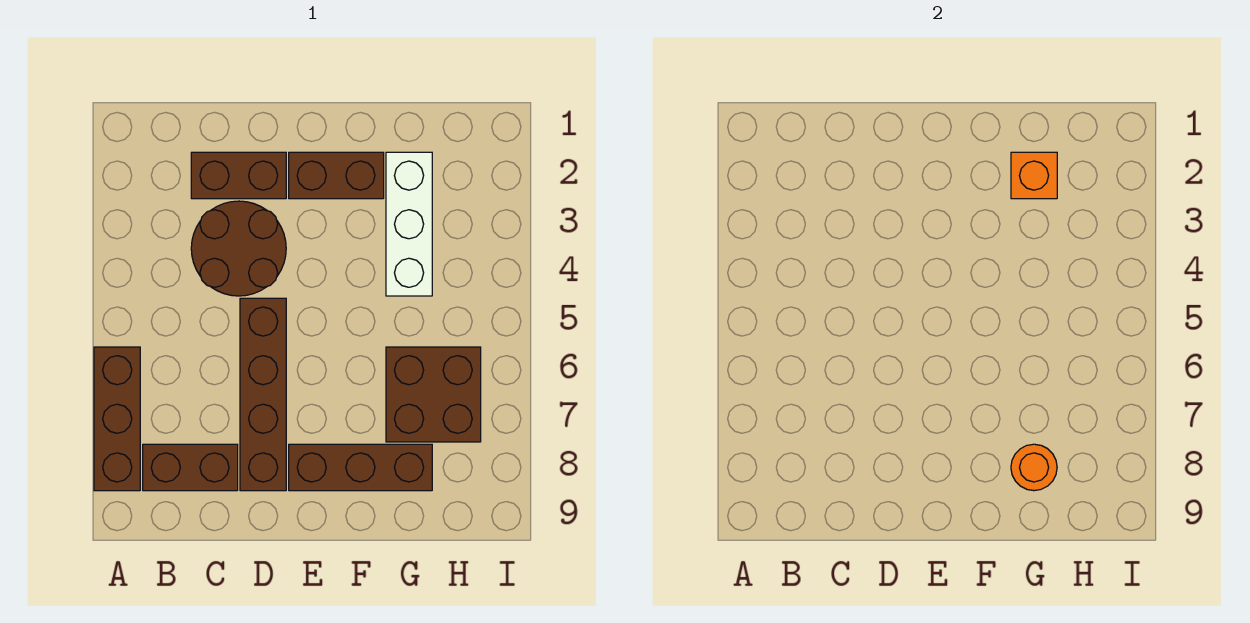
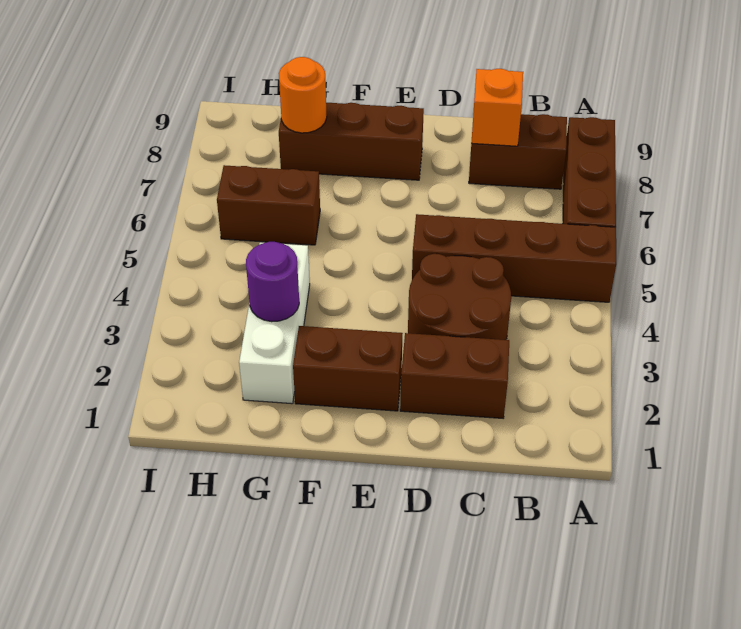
brown 1x4 brick [240,298,286,491] -> brown 1x4 brick turned to [412,214,616,302]
orange 1x1 brick [1011,152,1057,199] -> orange 1x1 brick moved to [471,69,523,146]
none -> purple 1x1 round brick [246,242,299,322]
brown 2x2 brick [386,347,481,442] -> brown 1x2 brick [217,165,320,245]

